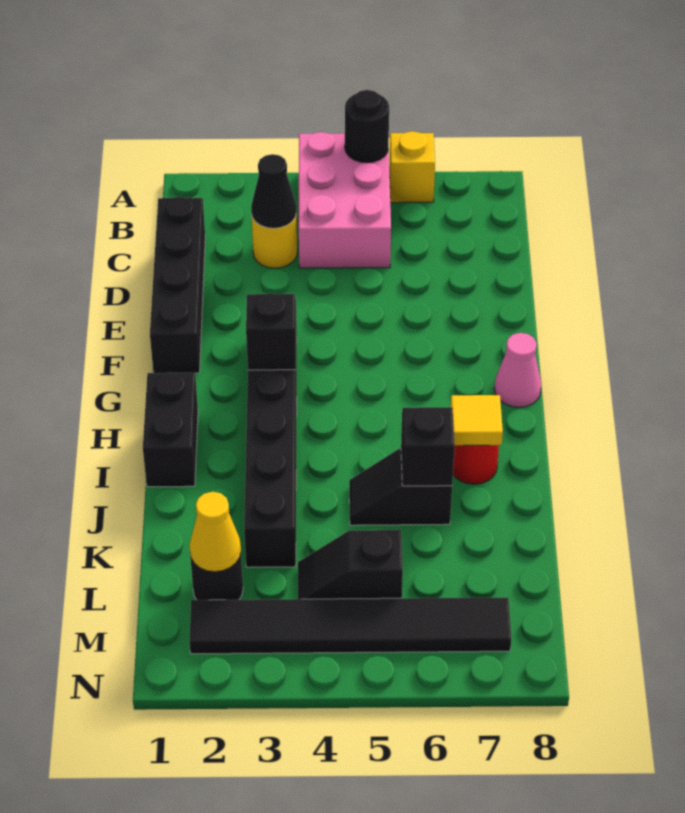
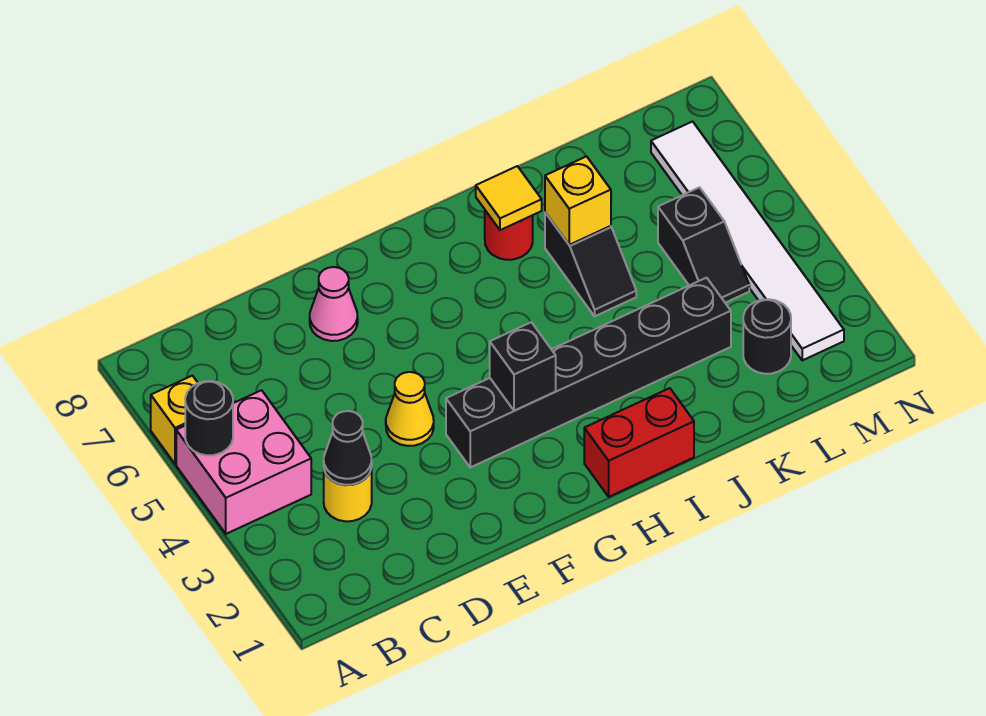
pink 2x3 brick [299,132,391,268] -> pink 2x2 brick [176,390,311,534]
black 1x4 brick [150,197,205,373] -> none
pink 1x1 cone [494,333,541,407] -> pink 1x1 cone moved to [310,267,358,341]
black 1x2 brick [143,372,198,487] -> red 1x2 brick [584,388,694,497]
black 1x1 brick [401,407,455,486] -> yellow 1x1 brick [545,156,611,245]
yellow 1x1 cone [189,492,241,572] -> yellow 1x1 cone moved to [386,372,434,446]
black 1x6 tile [189,597,511,654] -> white 1x6 tile [651,122,844,360]

